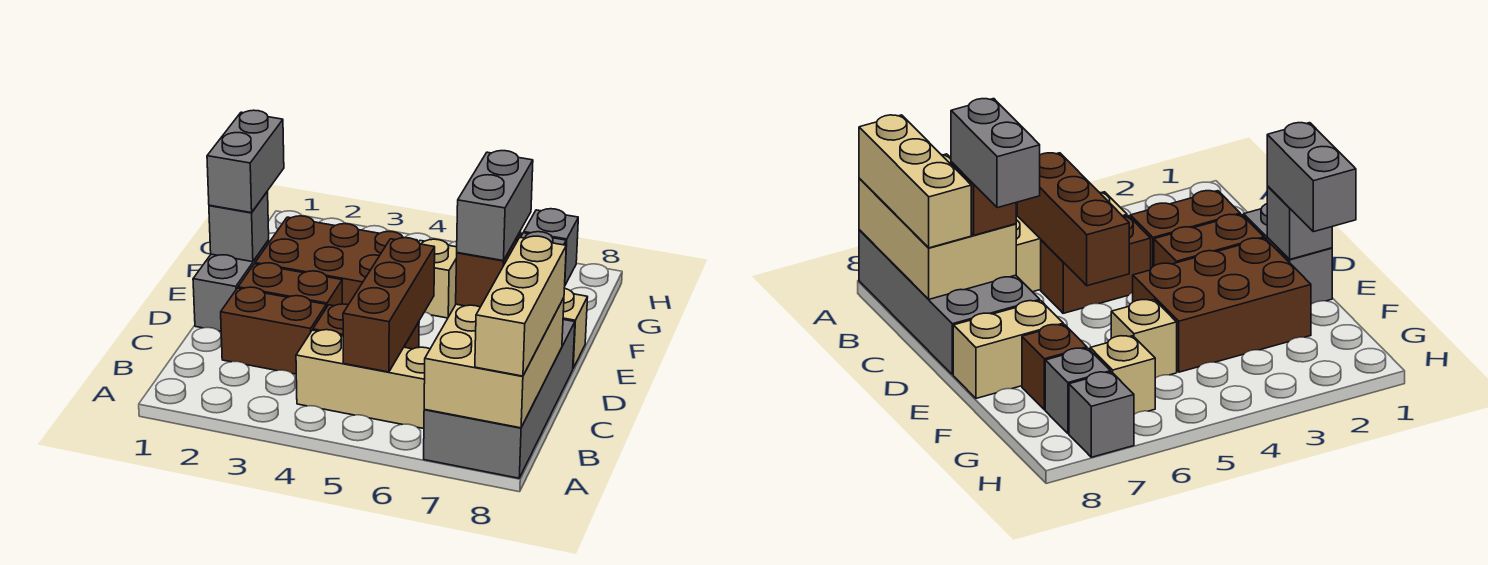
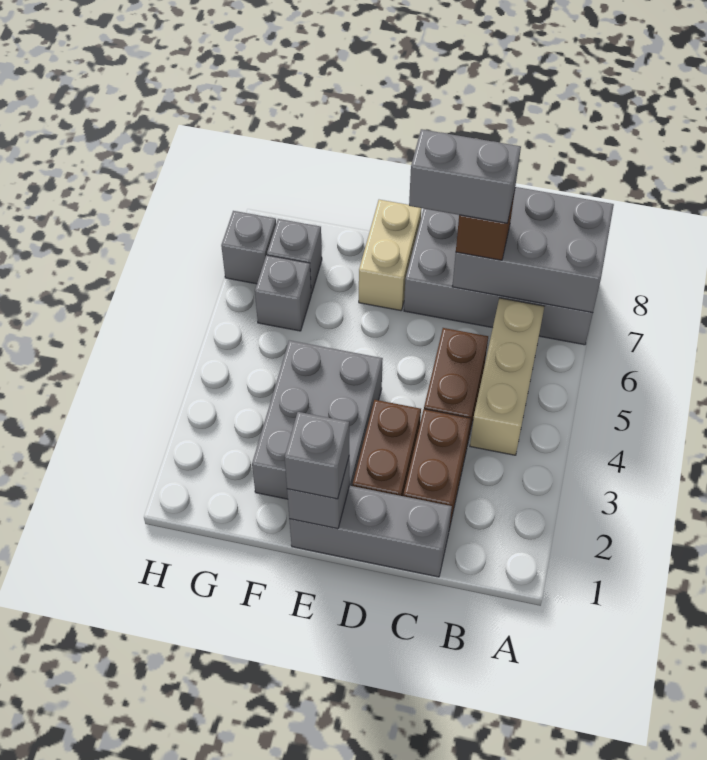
tan 2x3 brick [424,298,564,428] -> grey 2x3 brick [452,187,614,313]
tan 1x3 brick [475,236,566,376] -> none
brown 1x3 brick [343,238,435,372] -> none
grey 1x2 brick [193,240,269,331] -> grey 1x3 brick [289,486,452,577]
grey 1x2 brick [207,110,284,213] -> grey 1x1 brick [285,412,349,499]
brown 2x3 brick [255,216,417,305] -> grey 2x3 brick [252,340,383,499]
tan 1x1 brick [419,239,457,318] -> none
brown 1x1 brick [1022,324,1087,410] -> none
tan 1x1 brick [1090,336,1155,414] -> grey 1x1 brick [255,255,311,331]

